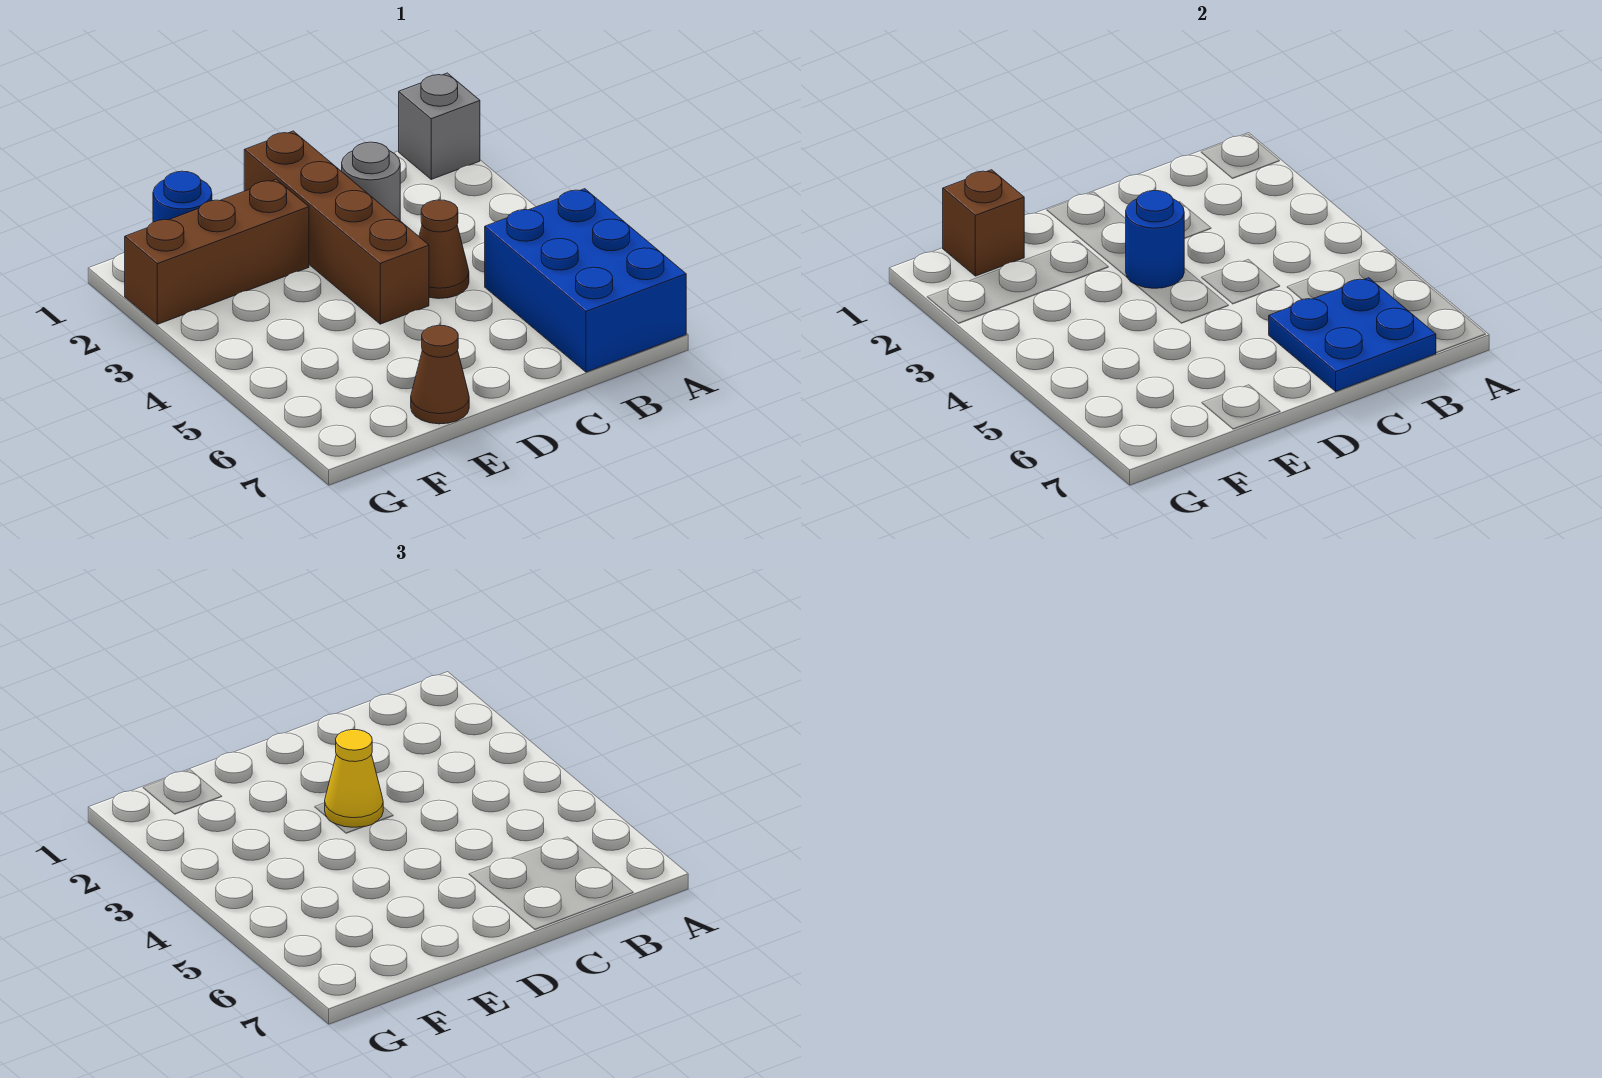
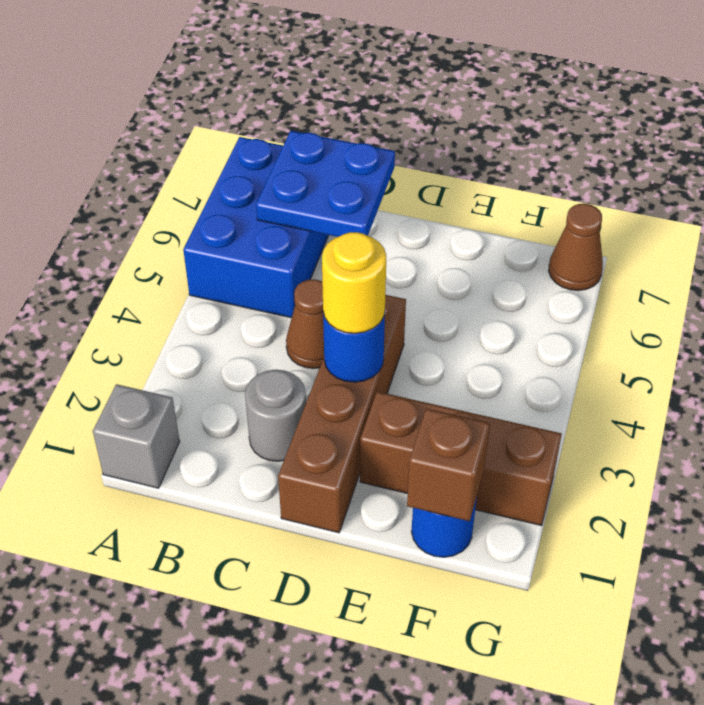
yellow 1x1 cone [325,730,383,827] -> yellow 1x1 round brick [322,232,386,333]
brown 1x1 cone [411,325,469,424] -> brown 1x1 cone moved to [549,204,603,291]

